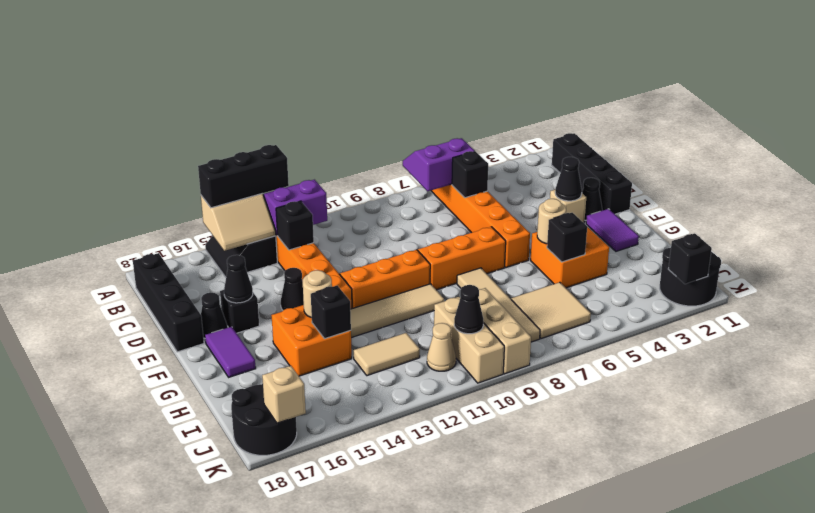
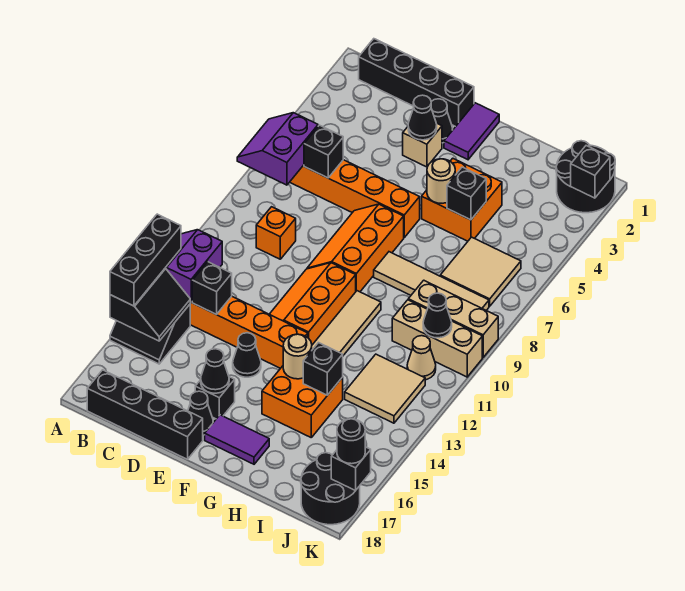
tan 2x2 slope [201,193,276,251] -> black 2x2 slope [110,269,190,341]
none -> orange 1x1 brick [256,207,296,259]
purple 1x2 tile [586,209,639,251] -> purple 1x2 tile turned to [444,103,499,160]
tan 1x2 tile [353,333,420,376] -> tan 2x2 tile [345,354,425,423]
tan 1x1 brick [262,366,306,423] -> black 1x1 brick [331,447,371,491]
none -> black 1x1 round brick [337,419,365,464]

